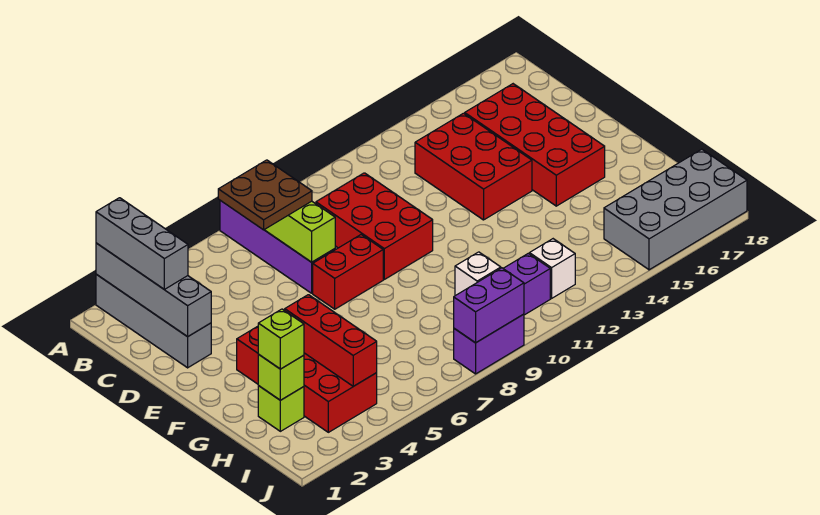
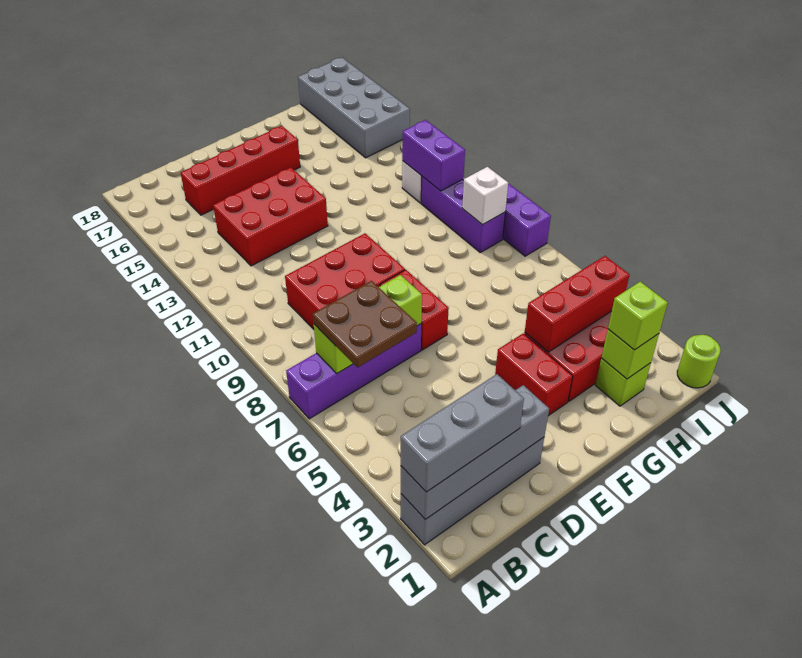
red 2x4 brick [465,84,605,206] -> red 1x4 brick [181,126,300,215]
none -> lime 1x1 round brick [677,335,721,388]
purple 1x2 brick [454,268,524,343] -> purple 1x2 brick moved to [402,120,465,191]

